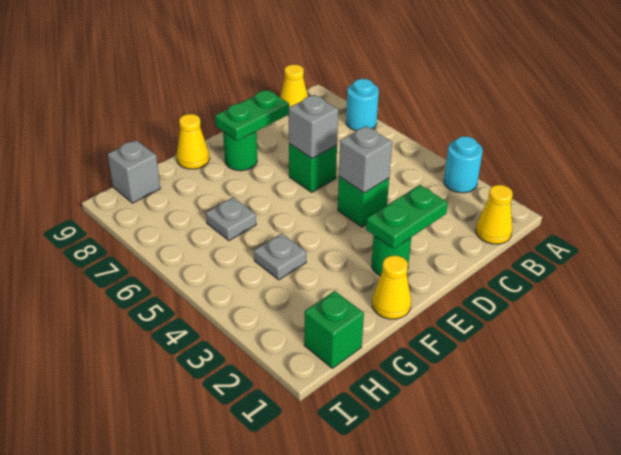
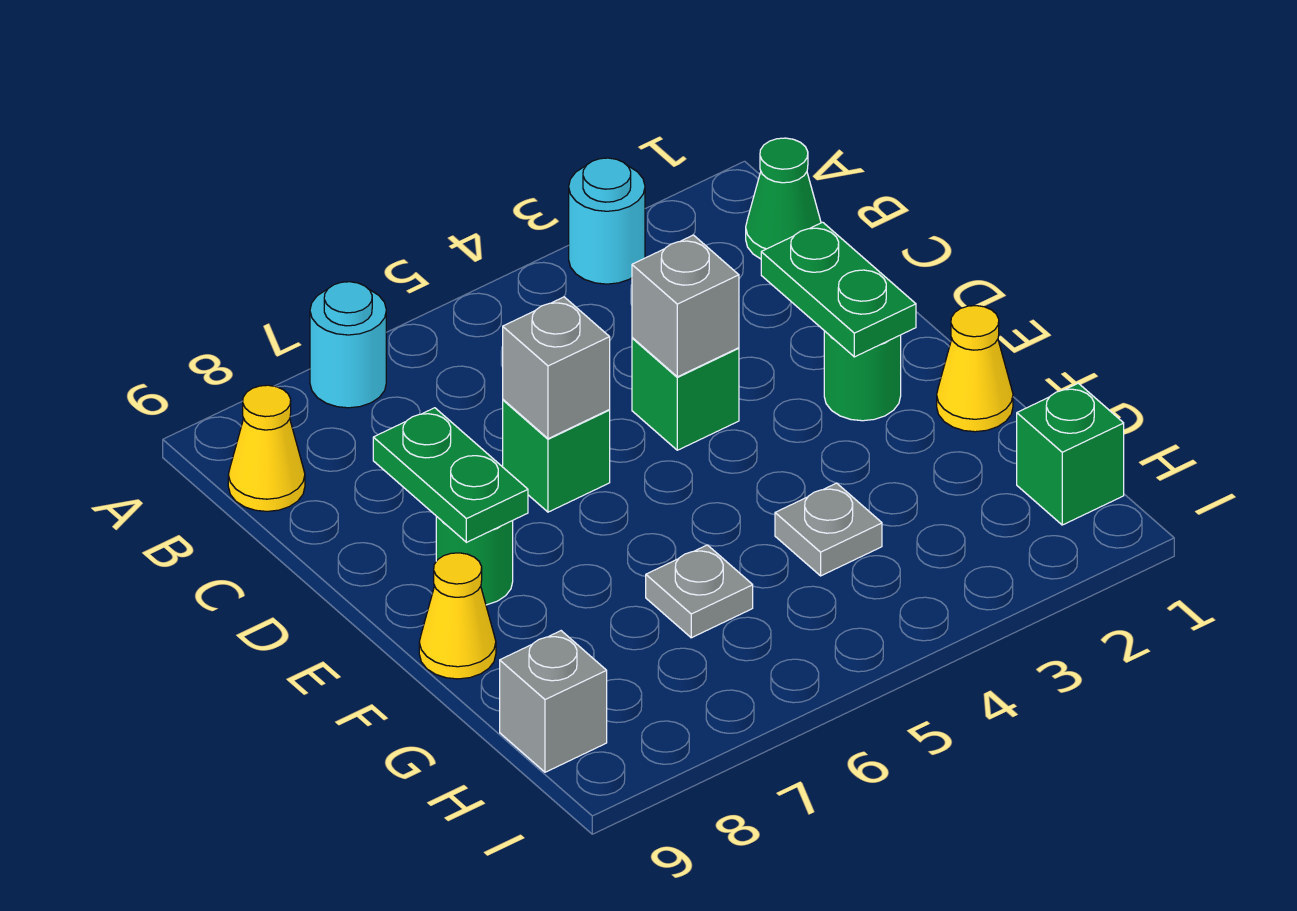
yellow 1x1 cone [476,185,513,244] -> green 1x1 cone [746,138,821,259]

